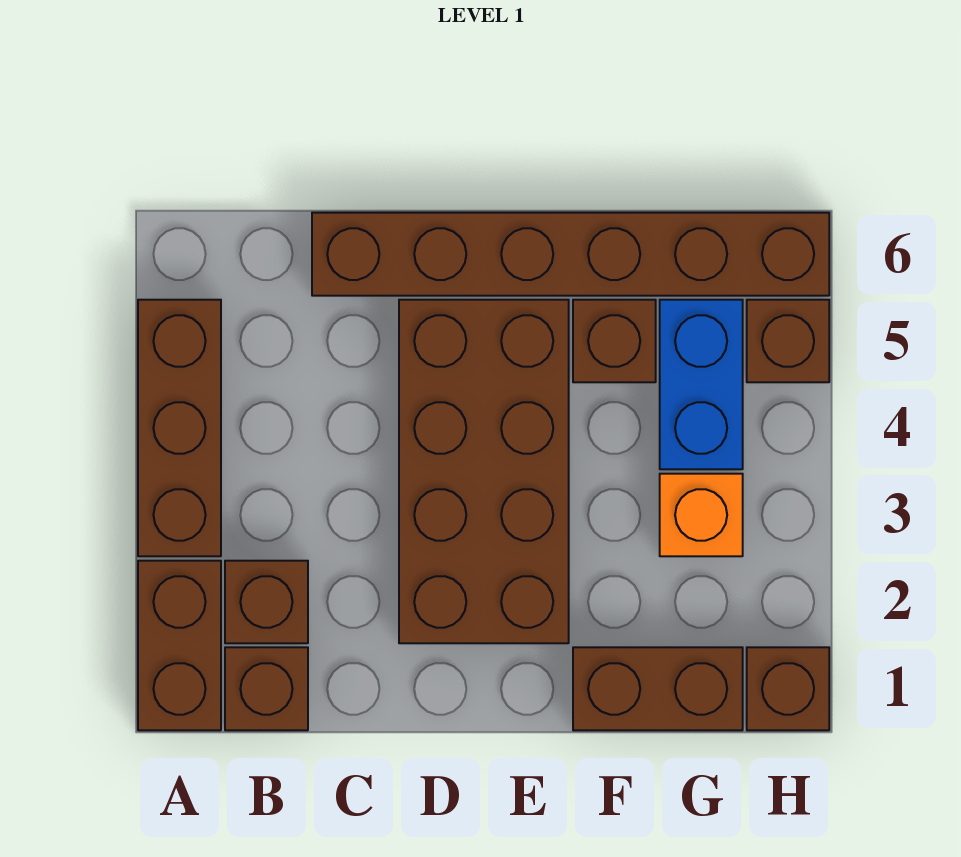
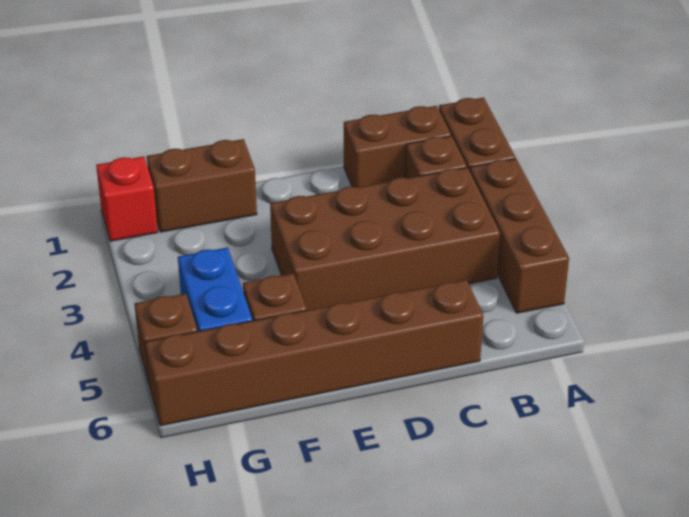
brown 1x1 brick [225,647,308,730] -> brown 1x2 brick [344,106,451,187]
brown 2x4 brick [399,300,569,643] -> brown 2x4 brick turned to [270,168,500,310]
orange 1x1 brick [660,474,743,556] -> none
brown 1x1 brick [747,647,829,730] -> red 1x1 brick [96,156,158,241]

